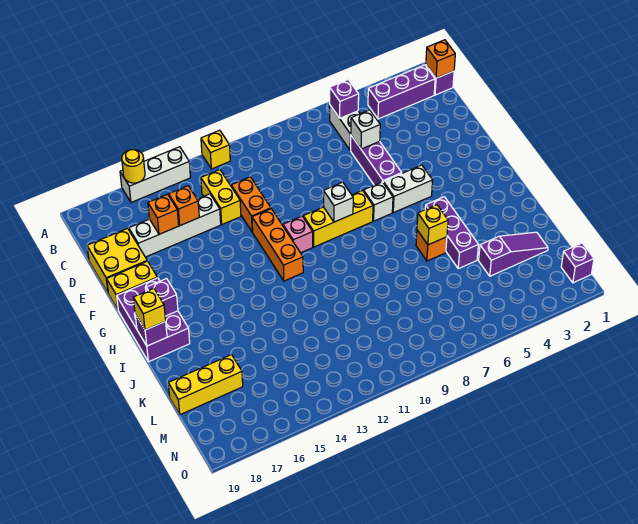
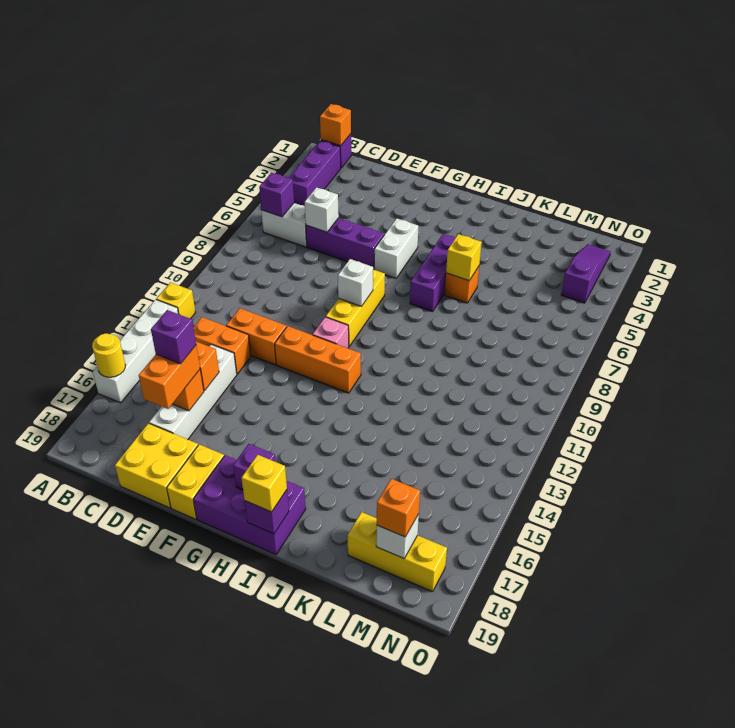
white 1x3 brick [120,147,190,202] -> white 1x4 brick [93,300,178,403]
yellow 1x2 brick [201,170,241,224] -> orange 1x2 brick [194,317,251,374]
none -> orange 1x2 brick [139,346,200,409]
white 1x1 brick [364,182,393,221] -> white 1x1 brick moved to [376,514,419,558]
purple 1x3 brick [425,197,478,269] -> purple 1x3 brick turned to [410,234,455,312]
purple 1x3 slope [479,232,548,276] -> purple 1x3 slope moved to [561,244,611,303]
yellow 1x3 brick [168,355,243,415] -> yellow 1x3 brick turned to [348,512,447,592]
none -> orange 1x1 brick [377,479,420,537]
purple 1x1 brick [561,243,594,283] -> purple 1x1 brick moved to [151,310,196,364]

